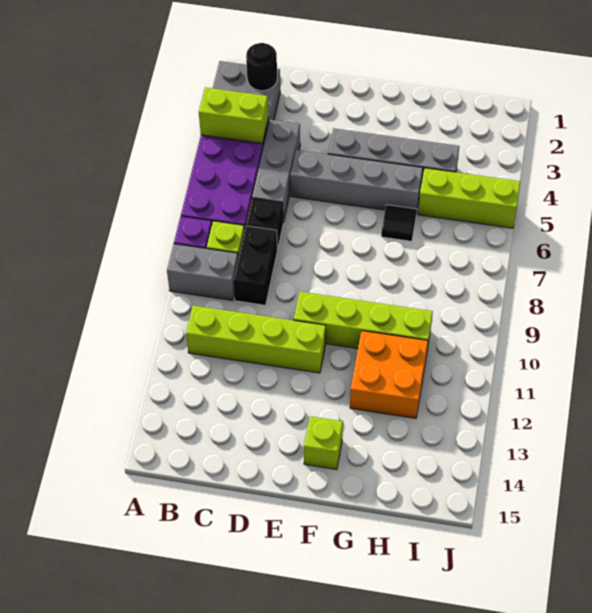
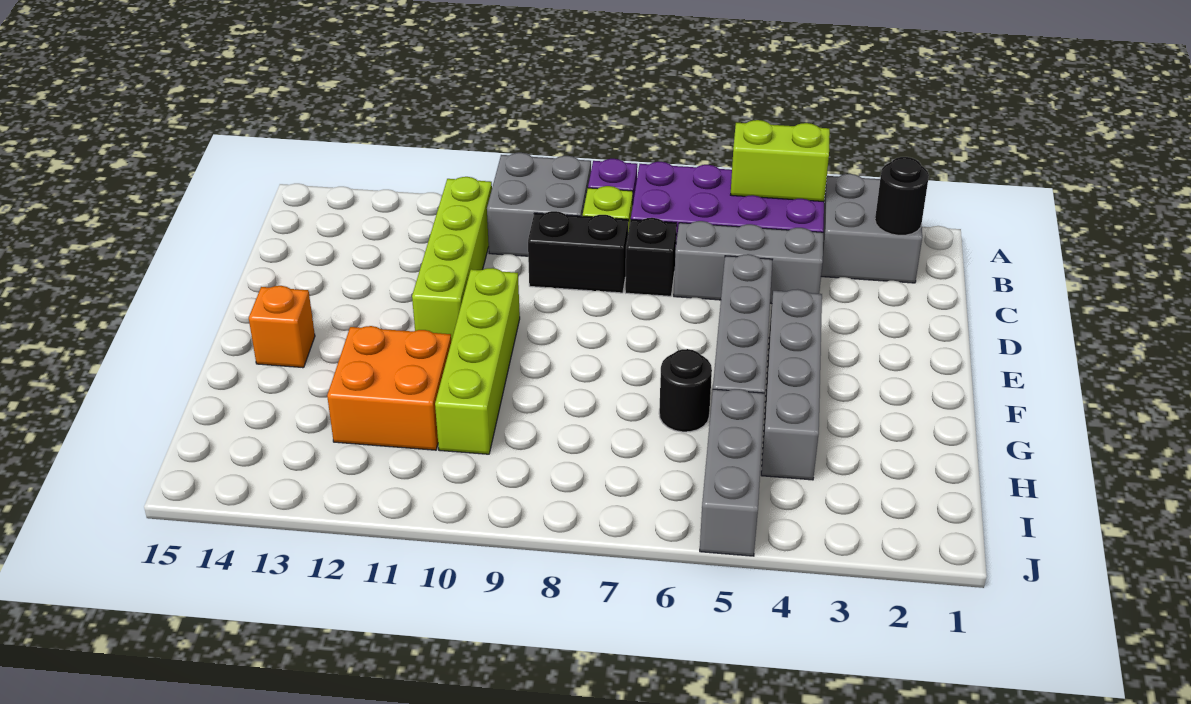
lime 1x2 brick [199,87,268,144] -> lime 1x2 brick turned to [731,120,830,202]
grey 1x2 brick [167,244,238,300] -> grey 2x2 brick [487,153,591,256]
lime 1x1 brick [304,416,343,470] -> orange 1x1 brick [249,286,315,368]
black 1x1 tile [381,205,417,241] -> black 1x1 round brick [659,349,712,432]
lime 1x3 brick [418,168,520,228] -> grey 1x3 brick [700,389,765,556]

